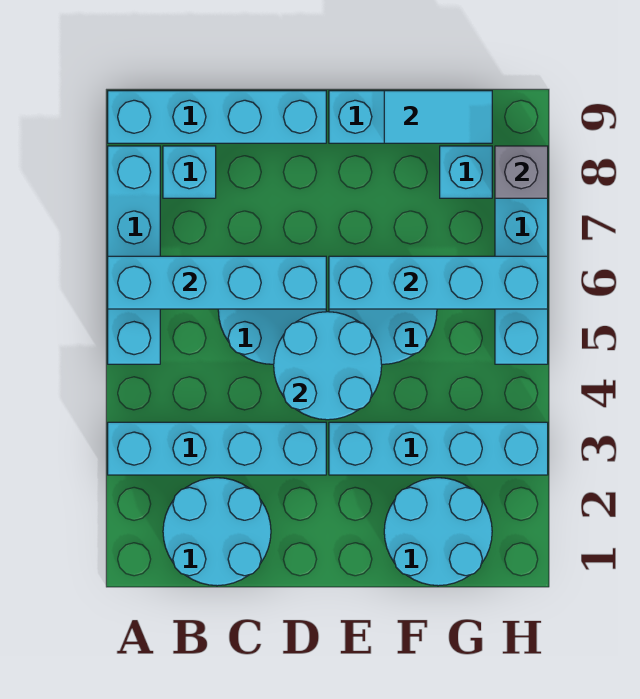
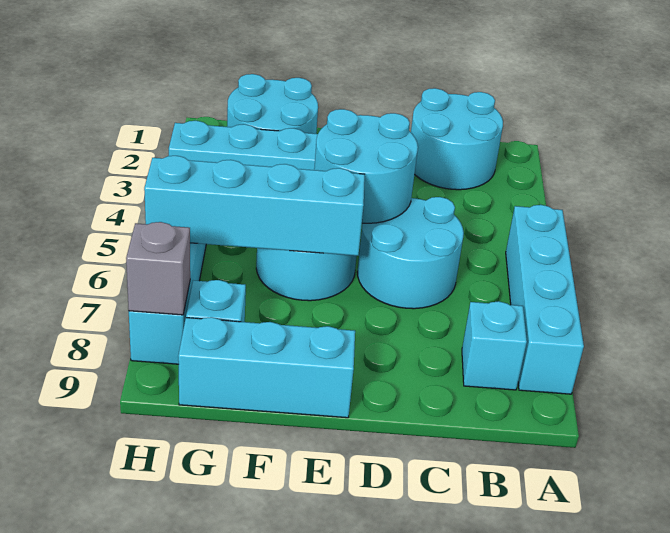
cyan 1x4 brick [108,422,326,475] -> none
cyan 1x4 brick [108,256,326,309] -> none
cyan 1x4 brick [108,91,326,143] -> none
cyan 1x2 tile [384,91,492,143] -> none

